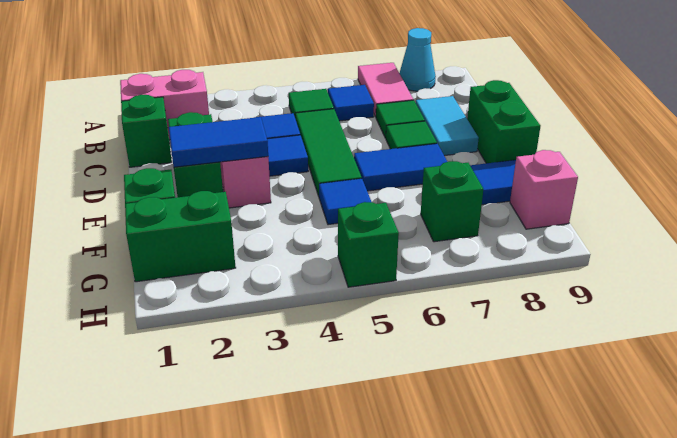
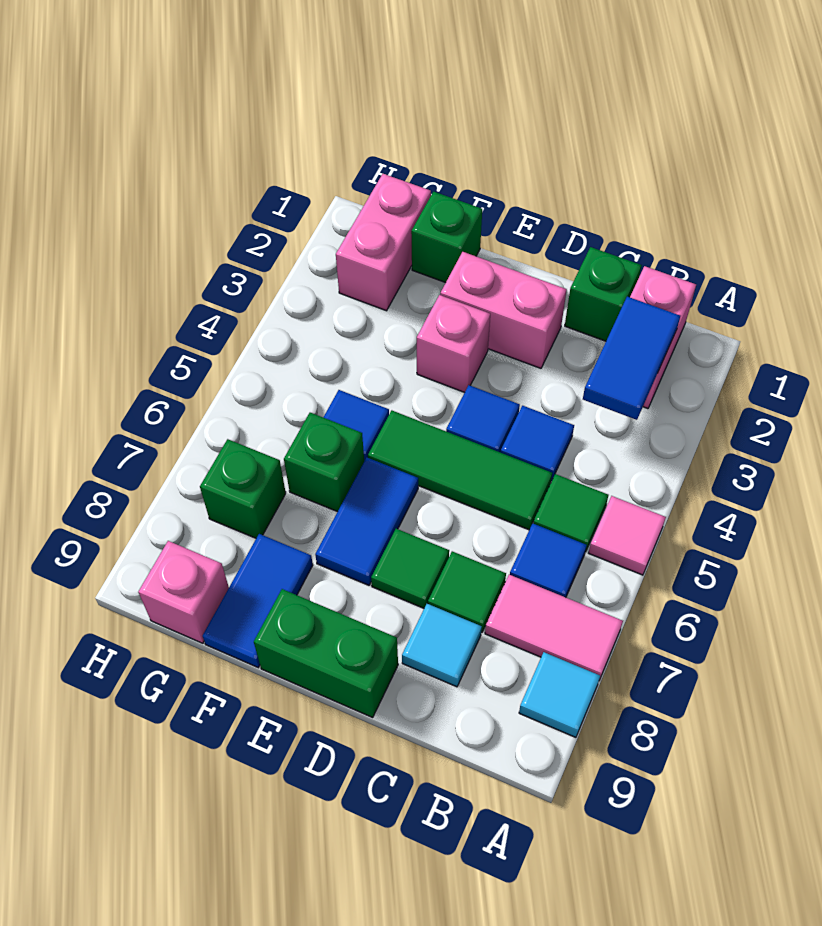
none -> pink 1x1 tile [589,496,666,575]
cyan 1x1 cone [399,28,436,91] -> cyan 1x1 tile [519,652,600,737]
cyan 1x2 tile [416,96,479,156] -> cyan 1x1 tile [402,604,482,687]
green 1x2 brick [168,112,223,197] -> pink 1x2 brick [440,252,567,368]
blue 1x2 tile [169,117,268,167] -> blue 1x2 tile moved to [583,297,680,420]
green 1x2 brick [125,191,236,282] -> pink 1x2 brick [336,174,431,311]
green 1x1 brick [338,202,399,287] -> green 1x1 brick moved to [284,413,364,512]

